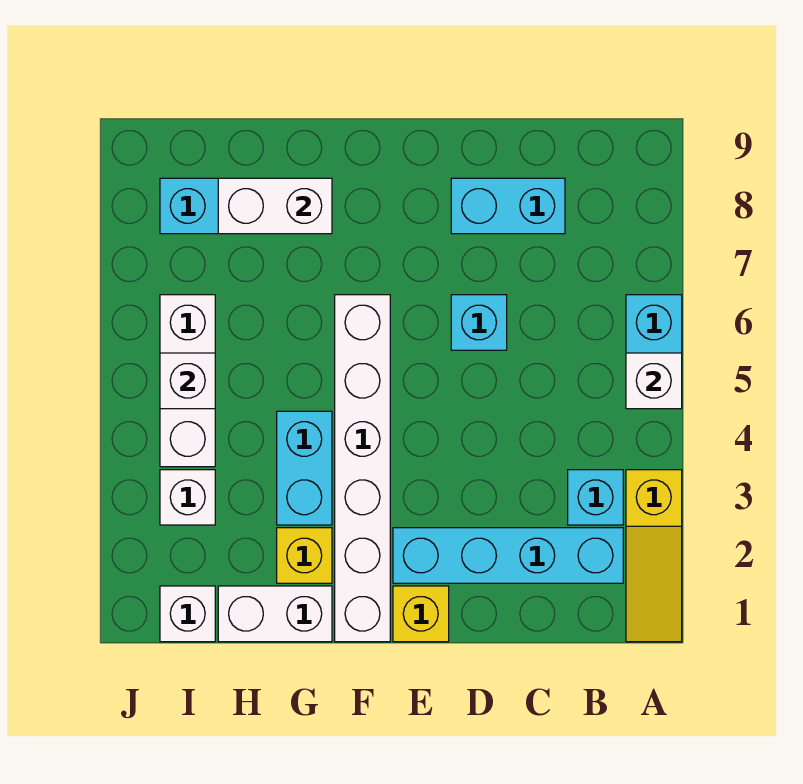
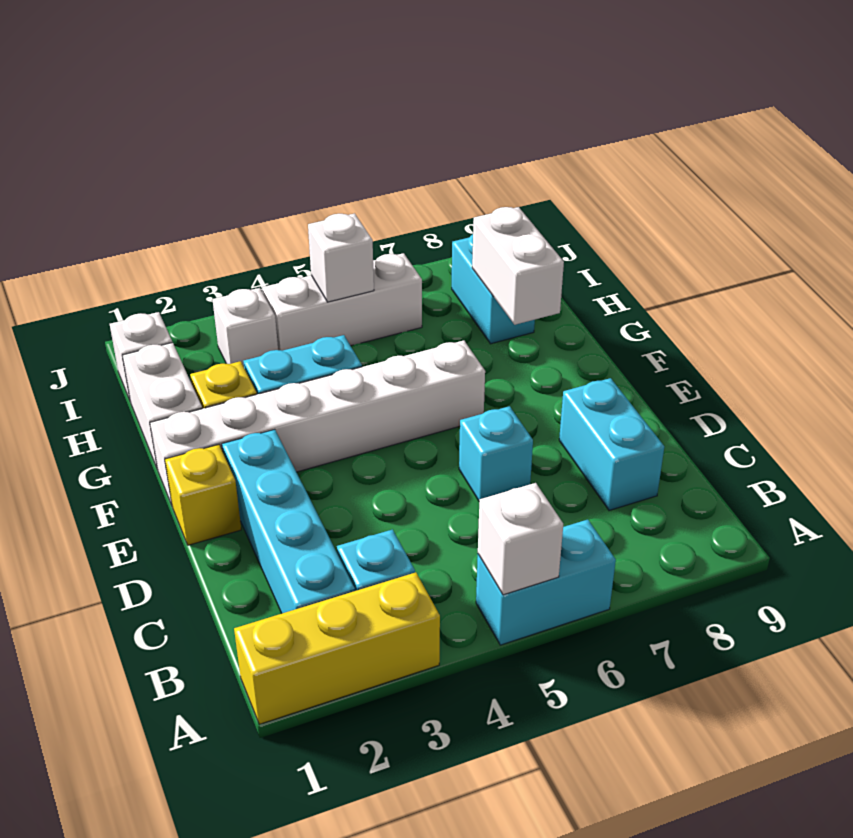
yellow 1x3 slope [626,470,682,642] -> yellow 1x3 brick [234,572,440,724]

